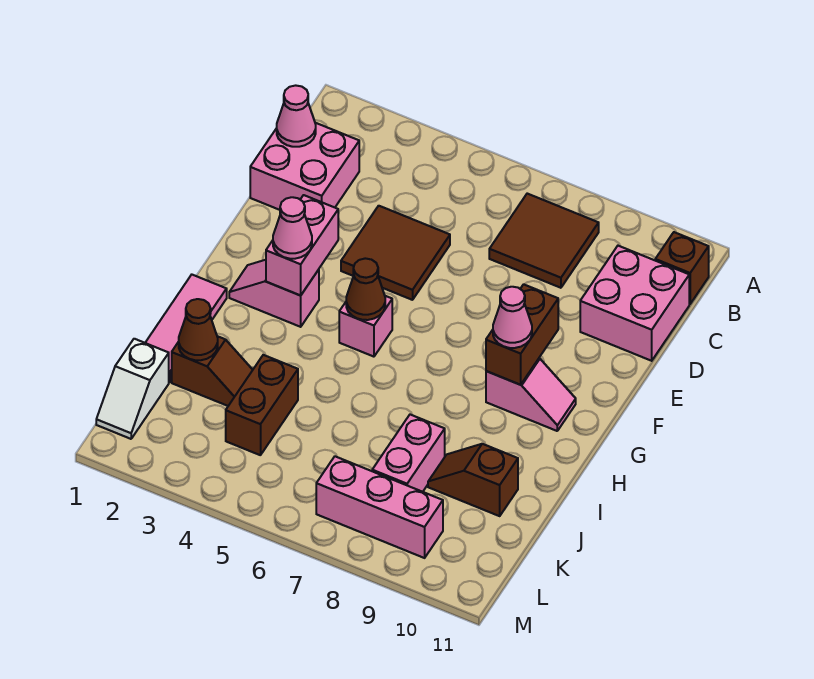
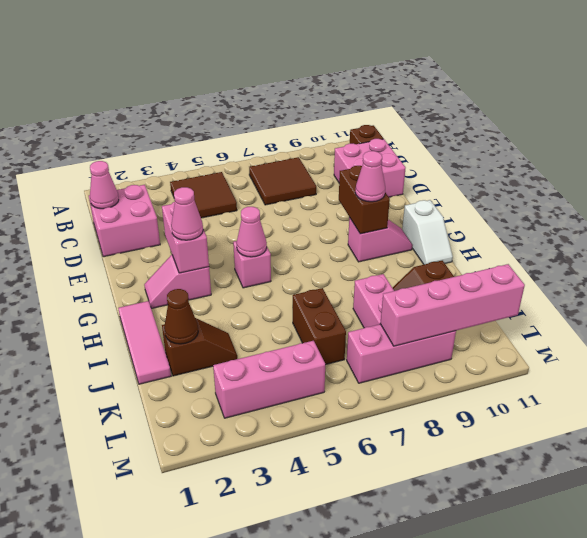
brown 2x2 tile [341,206,450,300] -> brown 2x2 tile moved to [170,172,237,218]
brown 1x1 cone [346,258,385,320] -> pink 1x1 cone [237,207,267,257]
brown 1x2 brick [226,355,298,455] -> brown 1x2 brick moved to [292,288,346,365]
white 1x2 slope [96,339,169,439] -> white 1x2 slope moved to [402,200,453,265]
none -> pink 1x3 brick [213,341,325,418]
none -> pink 1x4 brick [380,264,525,346]

